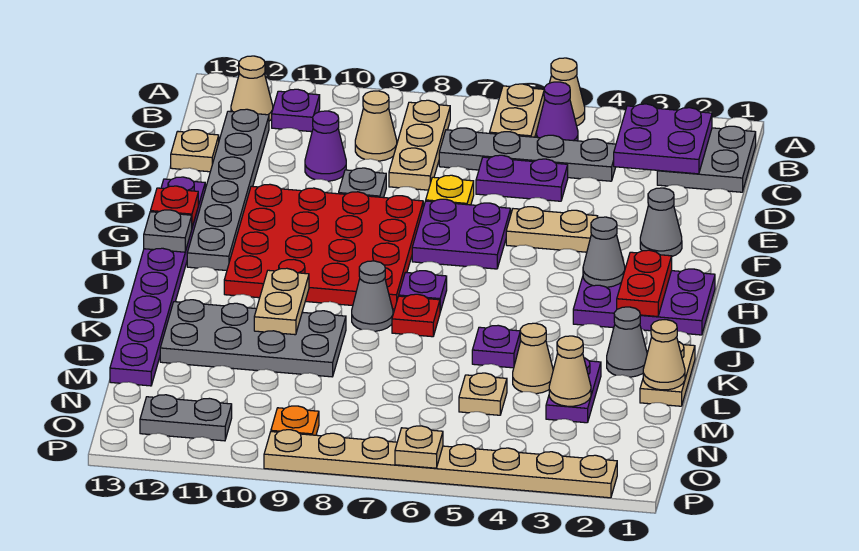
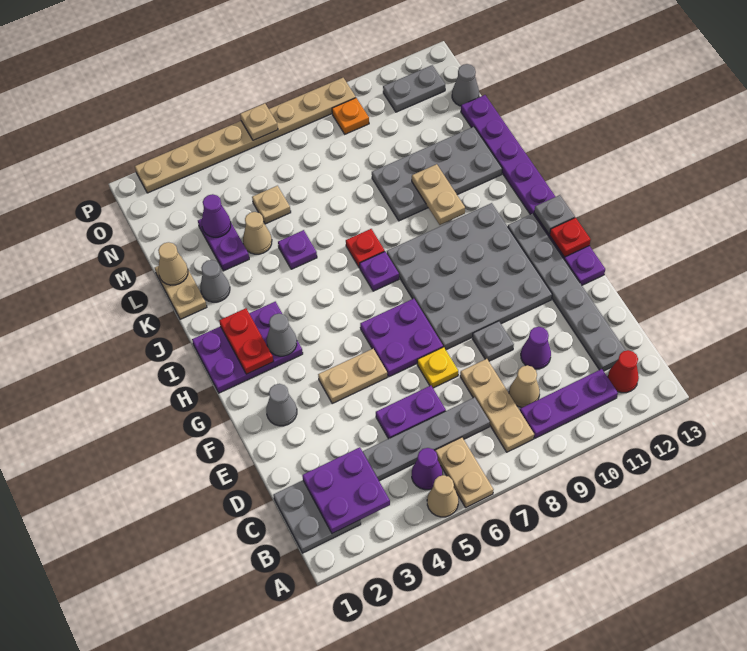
purple 1x1 plate [272,89,320,132] -> purple 1x3 plate [520,369,618,438]
tan 1x1 cone [231,56,273,121] -> red 1x1 cone [608,350,639,393]
tan 1x1 plate [171,130,219,172] -> none
red 4x4 plate [224,184,423,309] -> grey 4x4 plate [387,203,552,350]
grey 1x1 cone [352,261,393,331] -> grey 1x1 cone moved to [452,64,479,106]
tan 1x1 cone [549,336,591,406] -> purple 1x1 cone [202,194,231,237]

